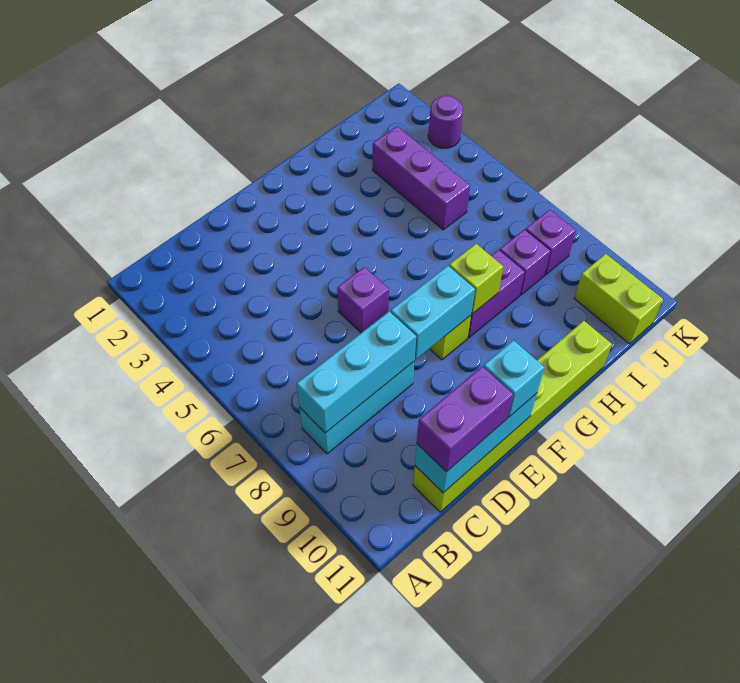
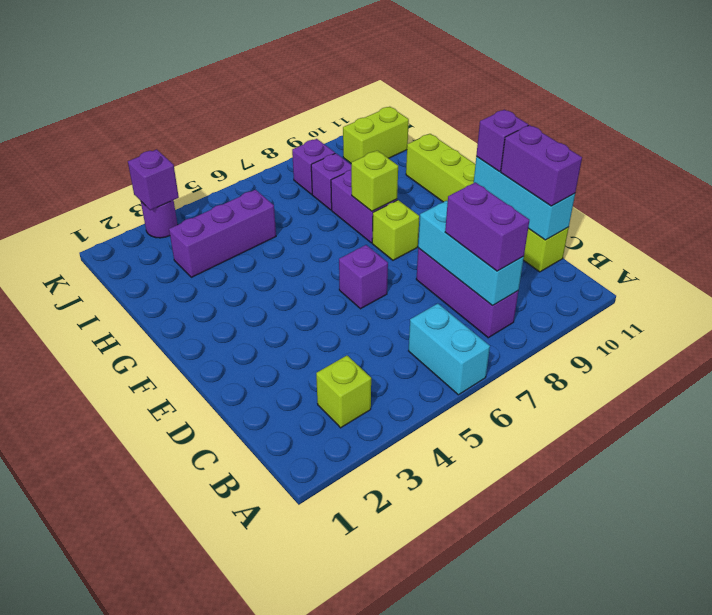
none -> lime 1x1 brick [316,356,371,428]
cyan 1x3 brick [299,362,414,454] -> purple 1x3 brick [416,248,518,338]
none -> purple 1x2 brick [445,182,529,271]
cyan 1x2 brick [391,266,475,359] -> cyan 1x2 brick moved to [409,304,490,395]
cyan 1x1 brick [483,340,544,417] -> purple 1x1 brick [476,110,528,171]
none -> purple 1x1 brick [128,149,179,210]

